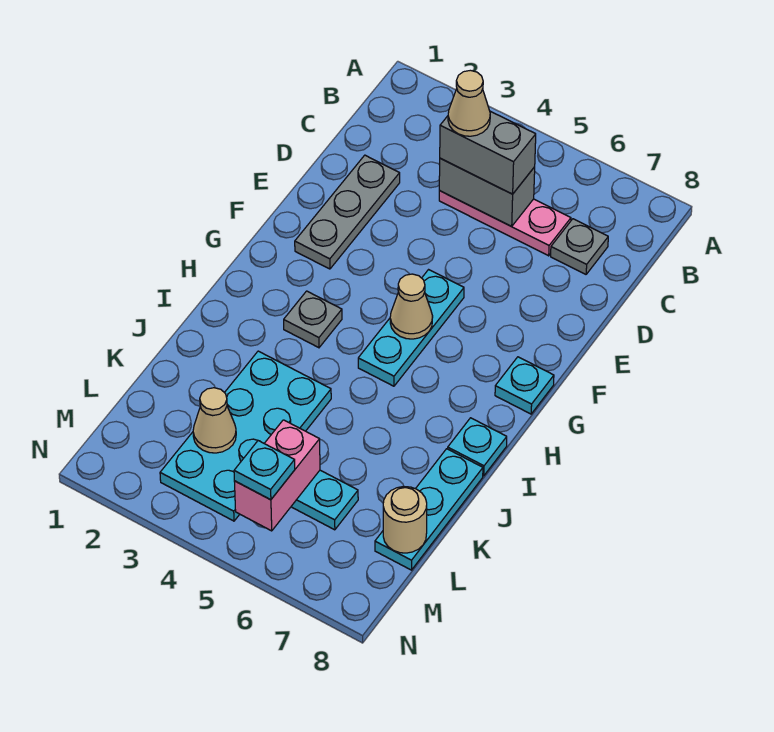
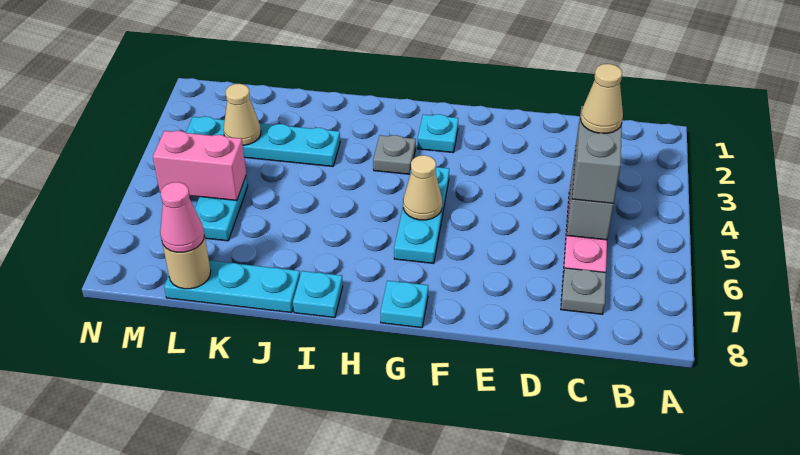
grey 1x3 plate [295,155,400,269] -> none
cyan 1x3 plate [358,270,464,386] -> cyan 1x3 plate turned to [394,167,449,264]
cyan 2x4 plate [160,351,331,521] -> cyan 1x4 plate [186,117,340,167]
none -> pink 1x1 cone [160,182,205,252]
cyan 1x1 plate [234,441,295,500] -> cyan 1x1 plate moved to [418,114,458,153]

